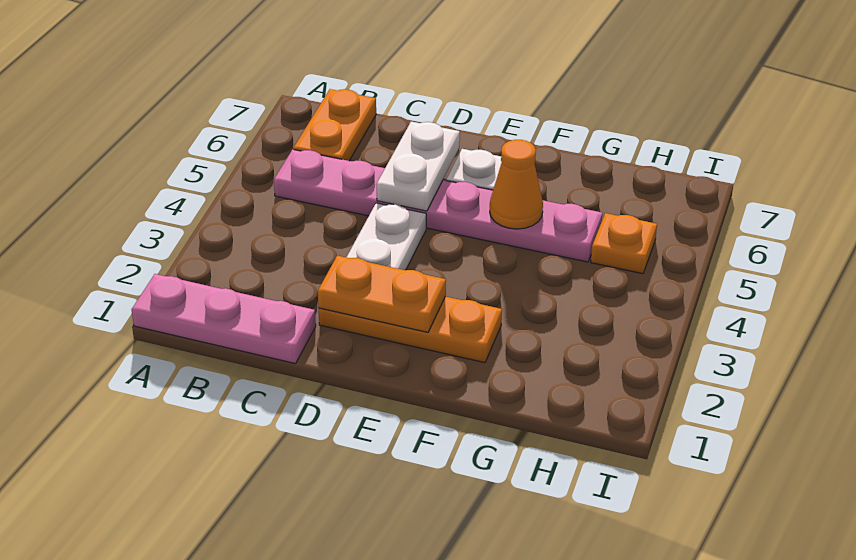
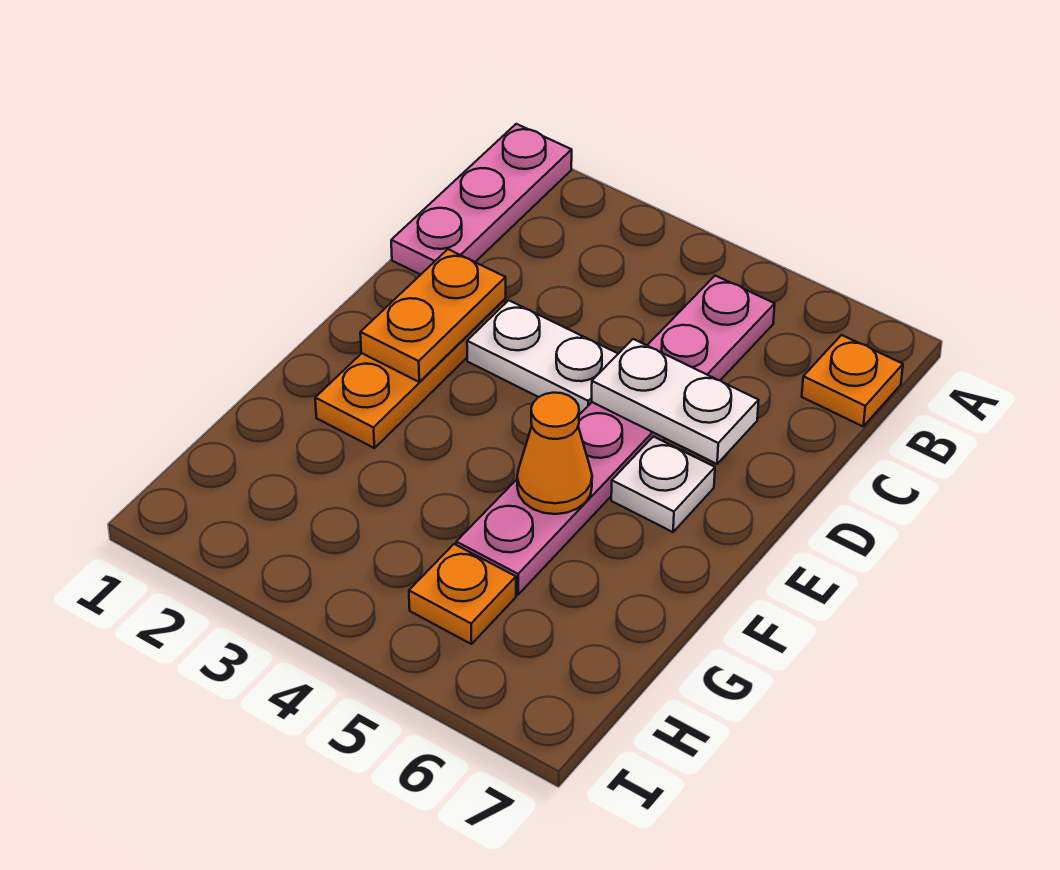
orange 1x2 plate [293,89,376,161] -> orange 1x1 plate [802,335,903,426]

